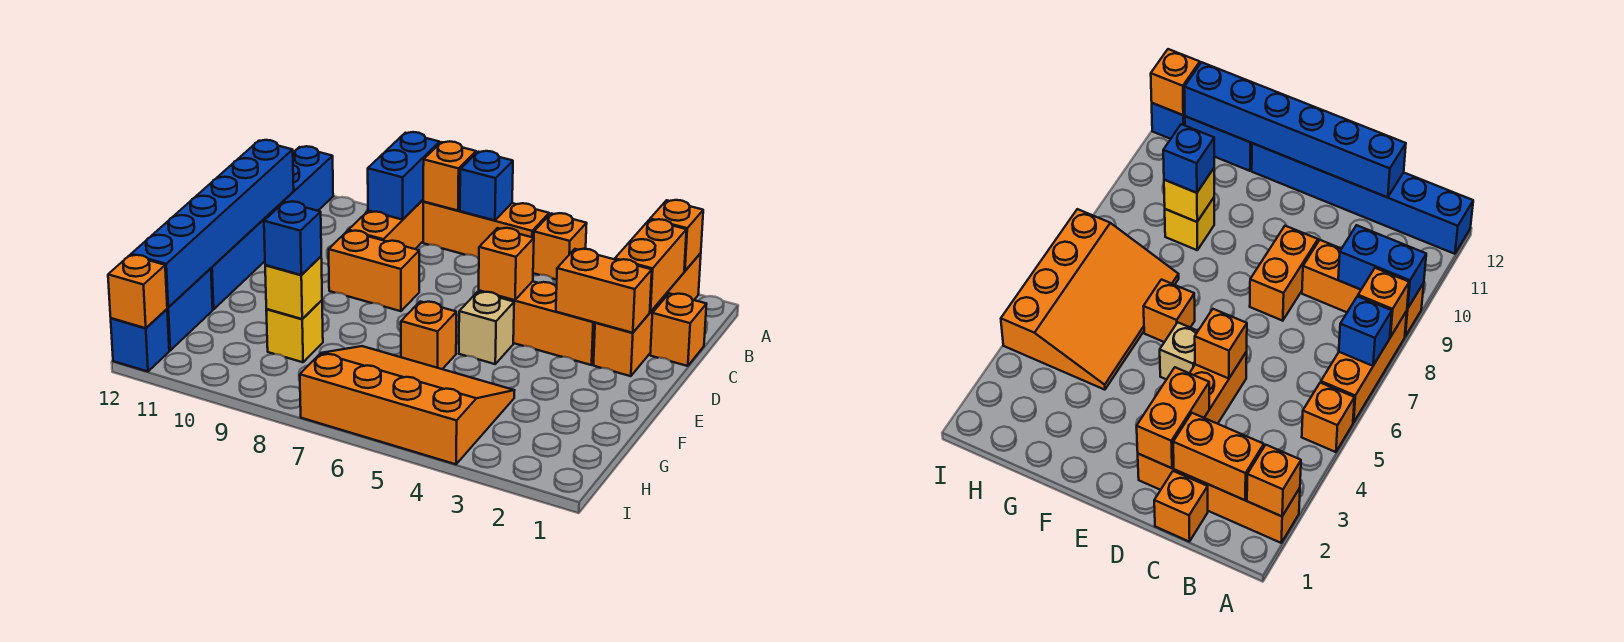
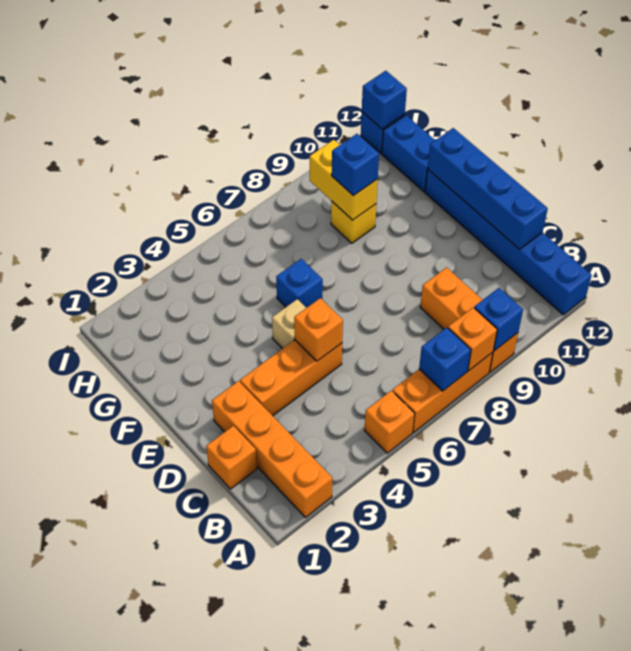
orange 1x1 brick [650,200,703,271] -> none
blue 1x2 brick [368,132,440,220] -> blue 1x1 brick [474,288,523,351]
orange 1x2 brick [615,219,686,312] -> none
blue 1x6 brick [131,140,294,307] -> blue 1x4 brick [428,128,548,249]
orange 1x2 brick [556,249,652,333] -> none
orange 1x2 brick [329,231,419,311] -> none
orange 1x1 brick [401,302,456,369] -> blue 1x1 brick [276,259,323,308]
orange 3x4 slope [300,346,515,464] -> none
yellow 1x1 brick [265,257,322,319] -> yellow 1x2 brick [310,140,378,220]
orange 1x1 brick [108,255,168,328] -> blue 1x1 brick [362,71,407,129]

